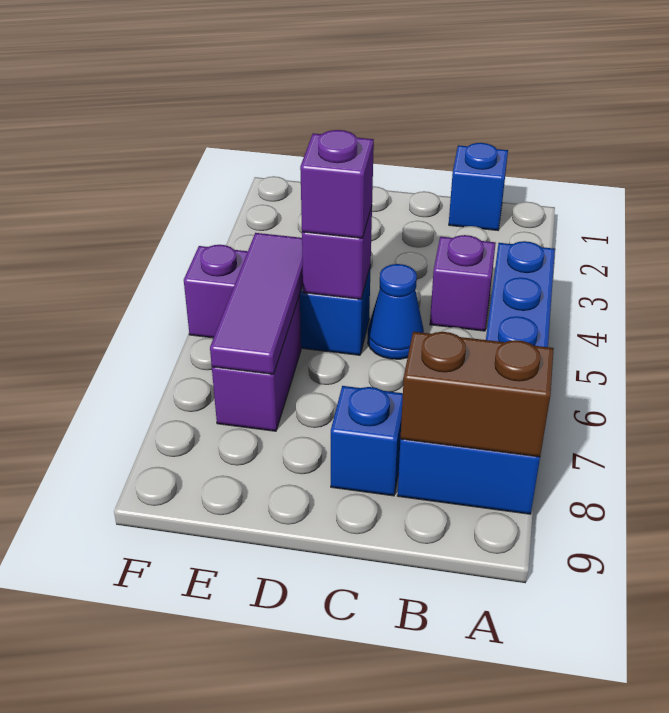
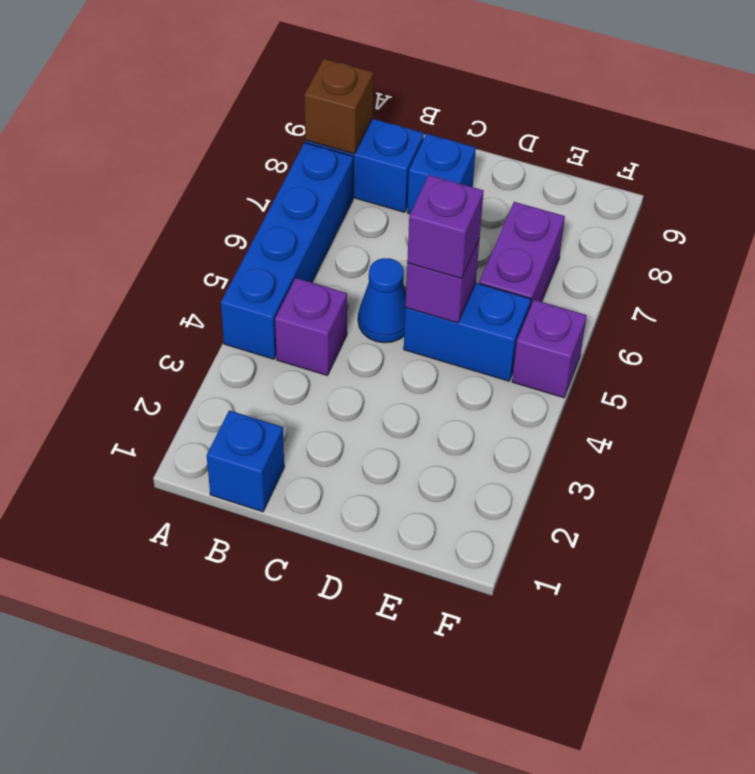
brown 1x2 brick [400,332,554,457] -> brown 1x1 brick [304,59,373,154]
purple 1x3 tile [210,233,303,374] -> none

